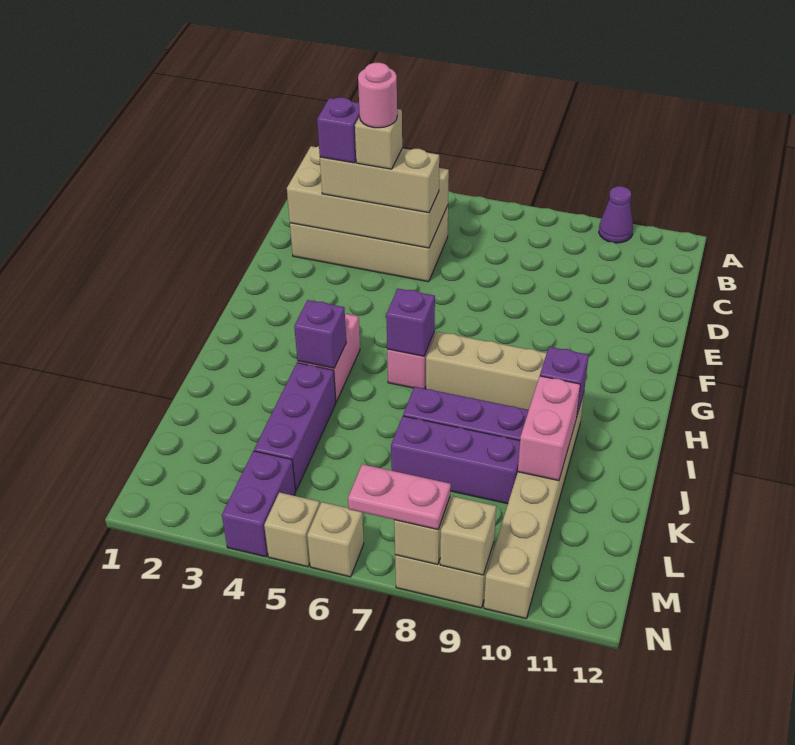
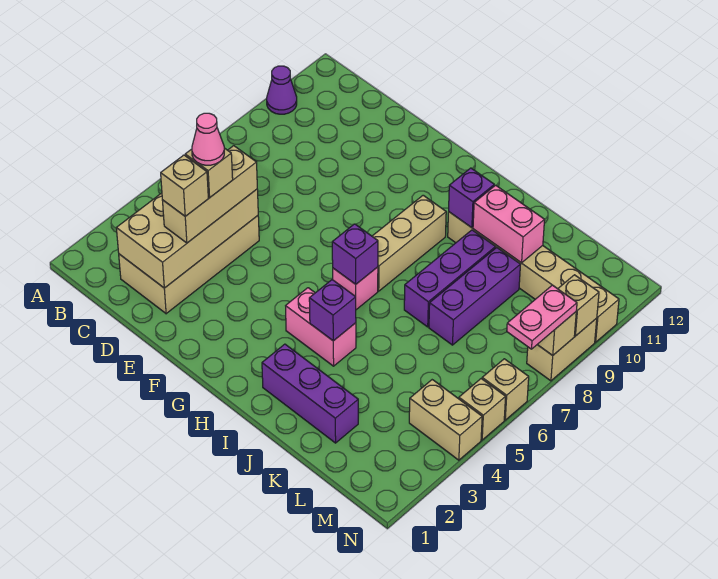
purple 1x1 brick [317,98,360,163] -> tan 1x1 brick [161,155,208,216]
pink 1x1 round brick [358,63,397,128] -> pink 1x1 cone [192,113,224,165]
purple 1x3 brick [254,363,336,491] -> purple 1x3 brick moved to [262,344,358,443]
purple 1x2 brick [222,451,296,557] -> tan 1x2 brick [409,380,482,460]

